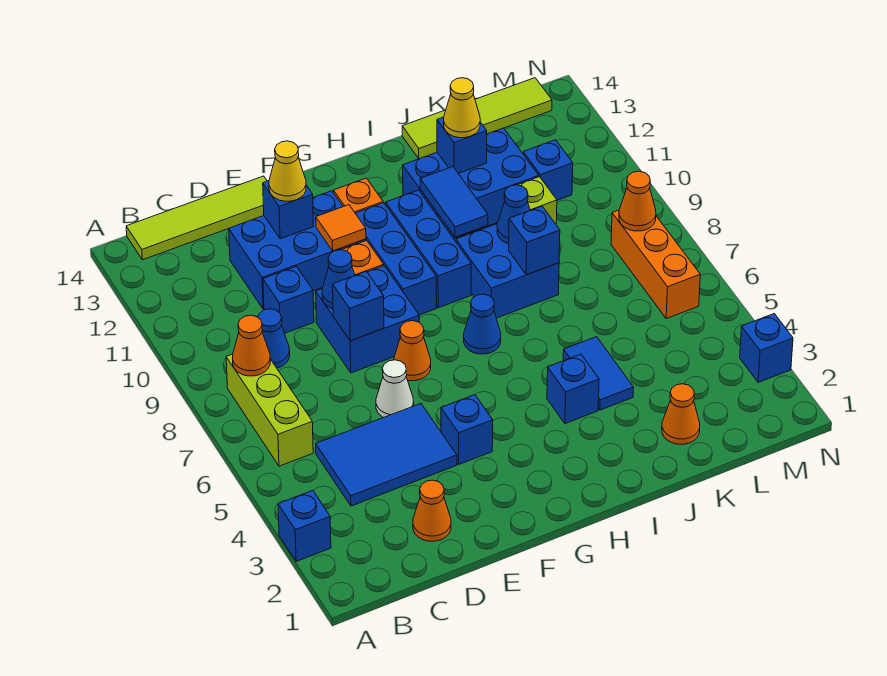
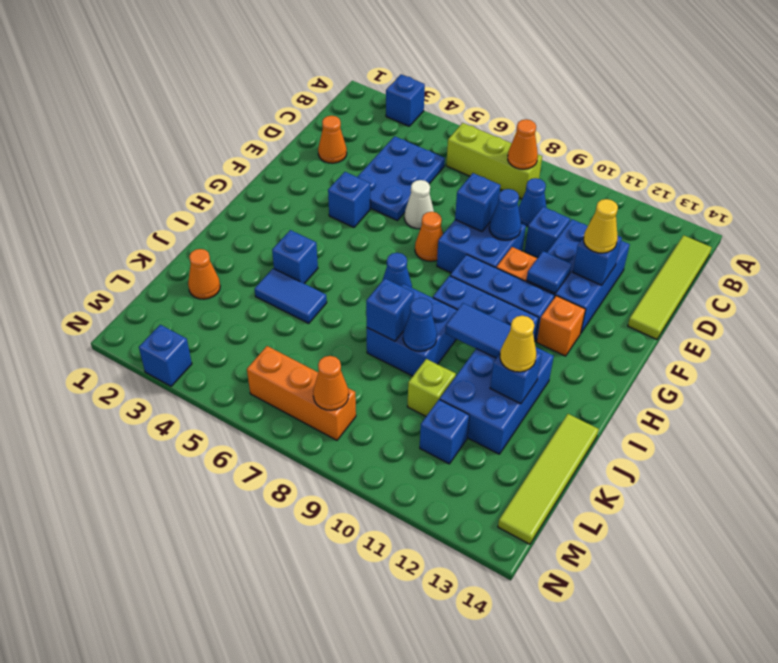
blue 2x3 tile [316,404,457,506] -> blue 2x3 plate [357,136,445,221]
orange 1x1 tile [316,205,366,251] -> blue 1x1 tile [527,251,572,293]

